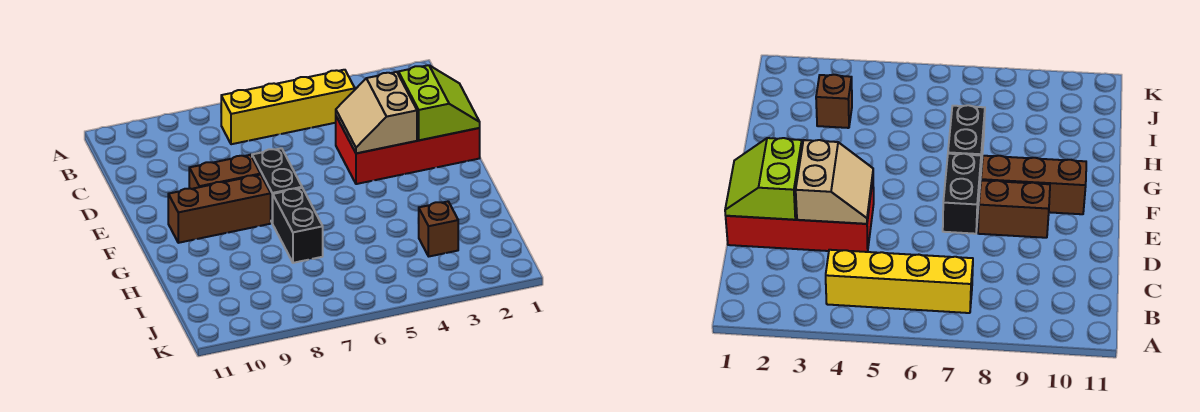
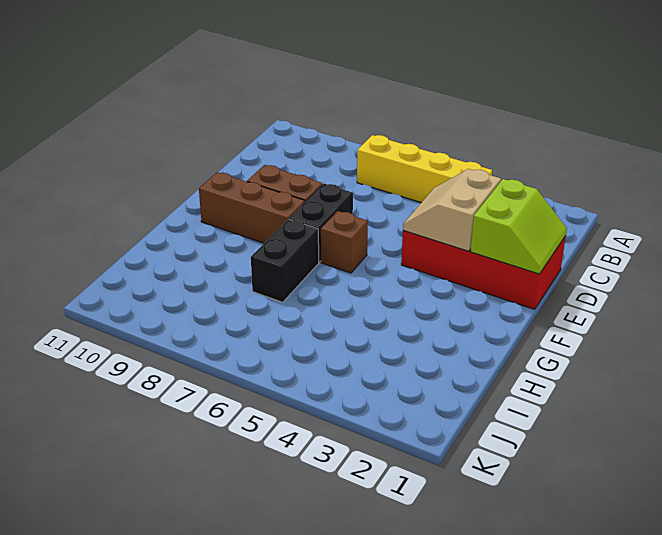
brown 1x1 brick [419,202,458,256] -> brown 1x1 brick moved to [321,211,368,273]

